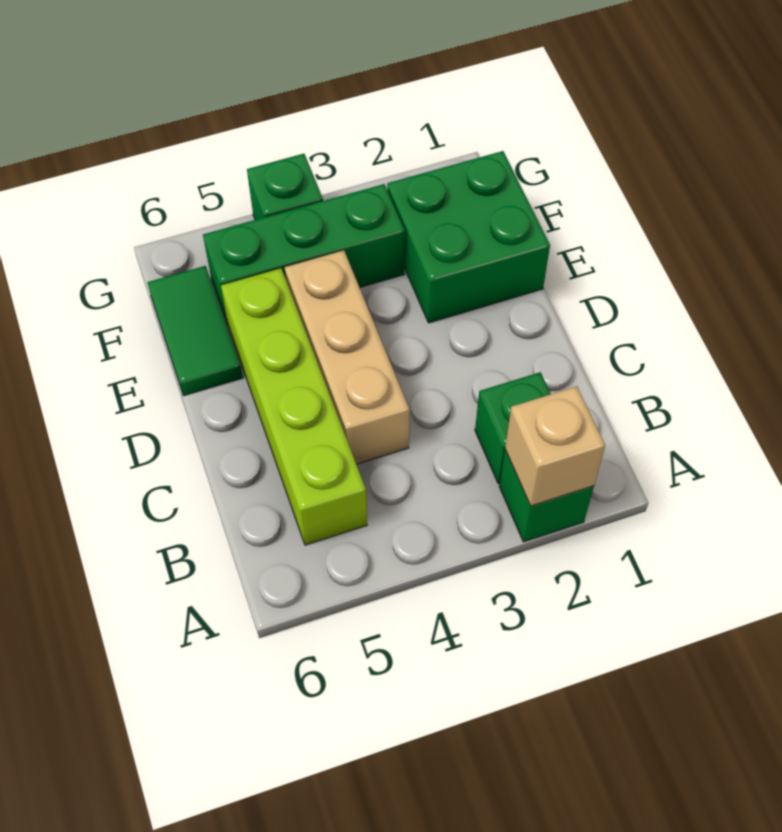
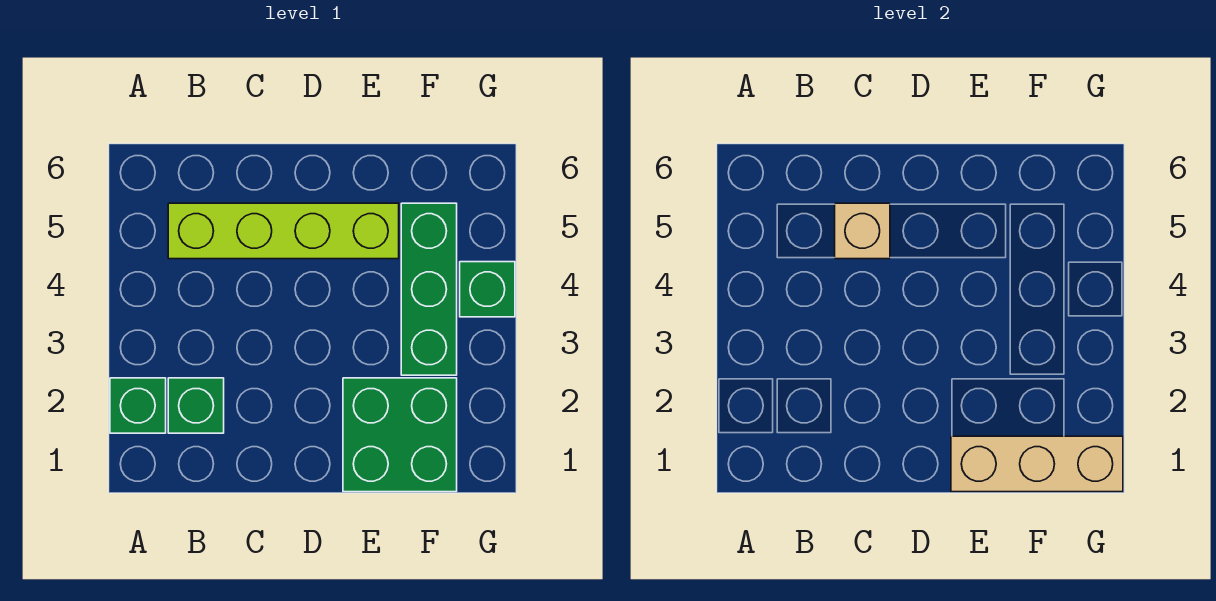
tan 1x1 brick [505,386,605,506] -> tan 1x1 brick moved to [835,203,890,259]
tan 1x3 brick [285,250,410,464] -> tan 1x3 brick moved to [951,436,1123,492]
green 1x2 tile [147,266,243,396] -> none

